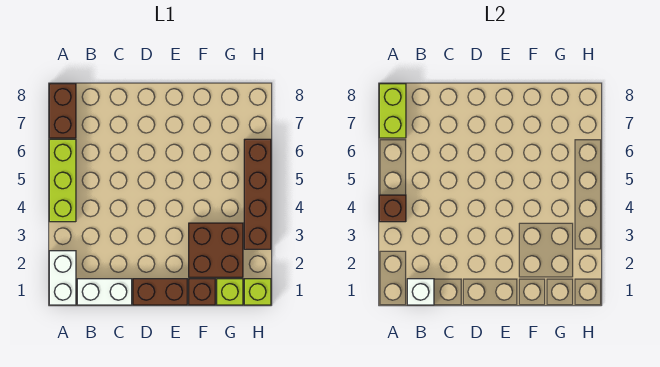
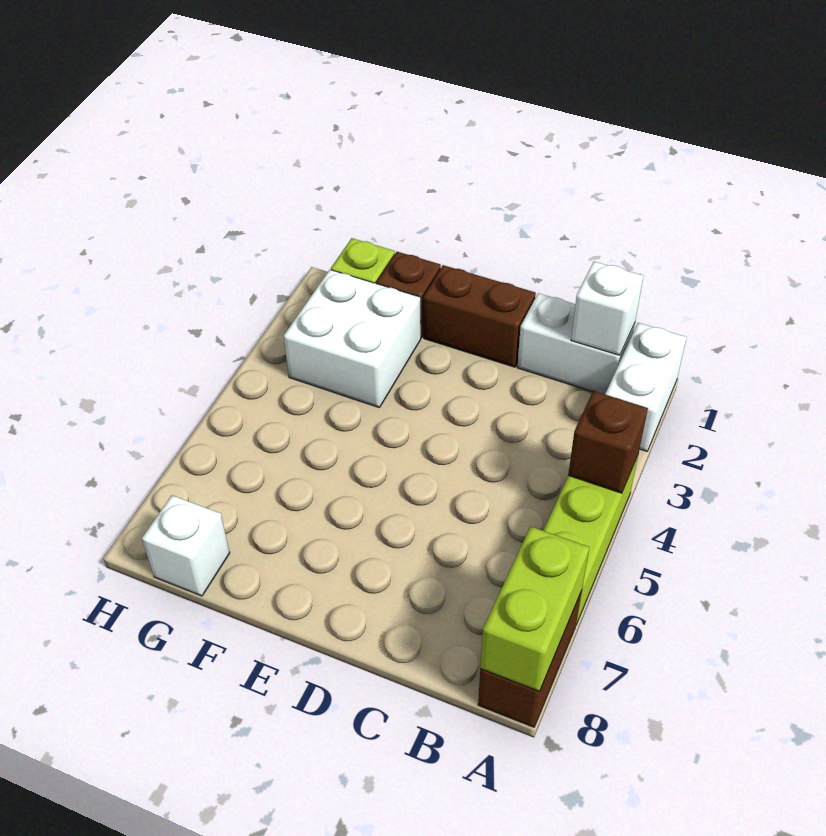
brown 2x2 brick [189,223,243,277] -> white 2x2 brick [284,270,421,408]
none -> white 1x1 brick [142,495,230,596]
lime 1x1 brick [244,279,271,305] -> none
brown 1x4 brick [244,139,271,249] -> none

